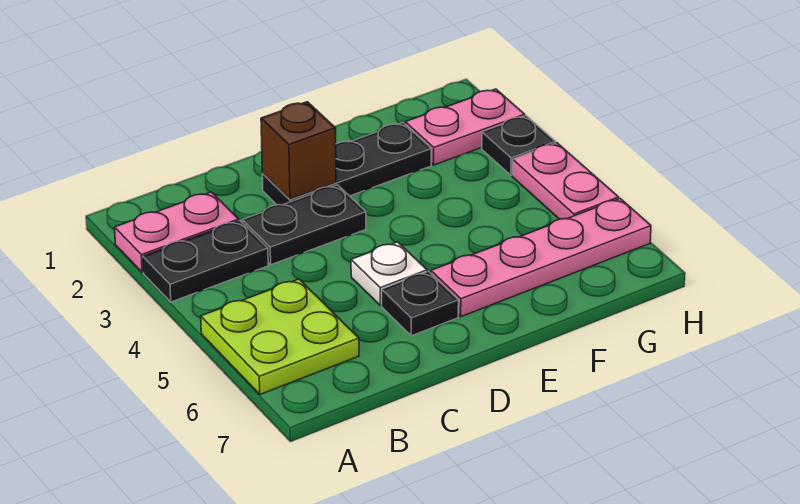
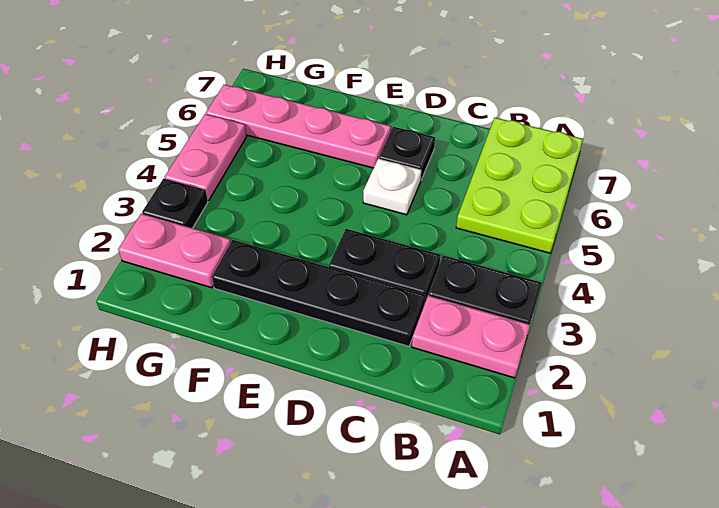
lime 2x2 plate [201,279,359,394] -> lime 2x3 plate [456,118,583,253]
black 1x3 plate [262,123,431,205] -> black 1x4 plate [212,240,425,346]
brown 1x1 brick [261,102,336,200] -> none

